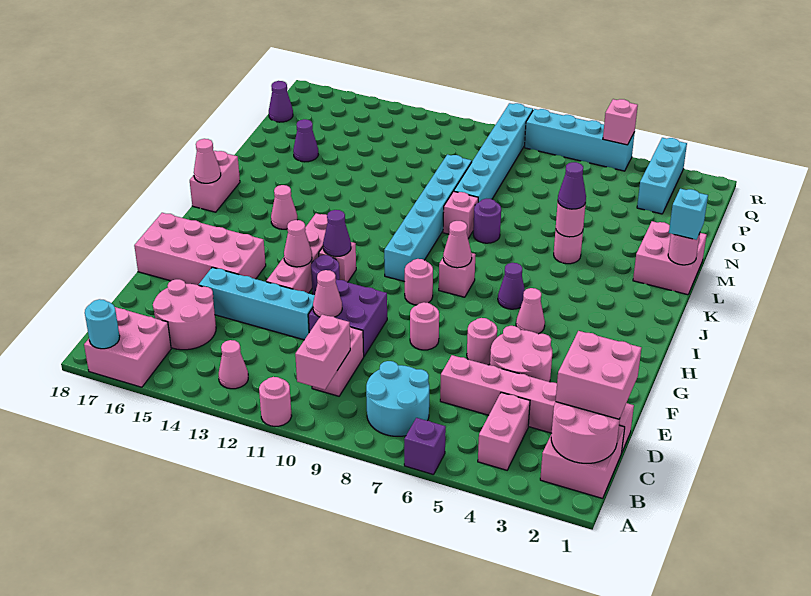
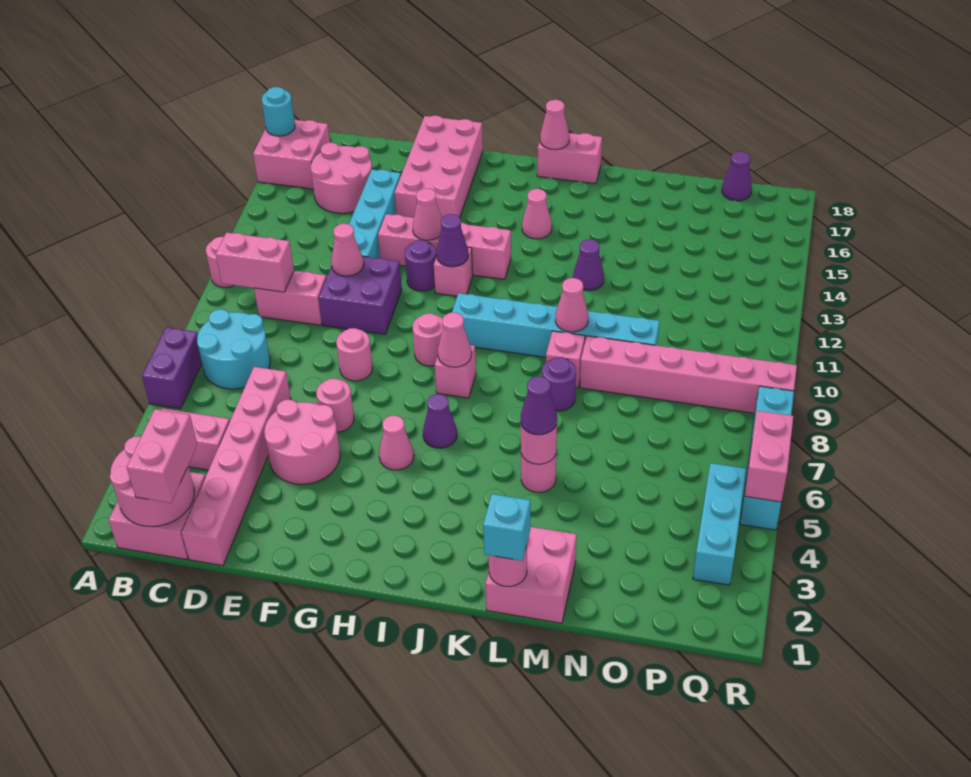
purple 1x1 brick [404,418,446,475] -> purple 1x2 brick [142,327,202,409]
pink 1x1 cone [219,340,248,389] -> pink 1x1 cone moved to [555,278,588,332]
pink 2x2 brick [556,331,641,419] -> pink 1x2 brick [127,409,197,503]
cyan 1x6 brick [454,103,533,202] -> pink 1x6 brick [580,336,797,413]
purple 1x1 cone [293,119,318,162] -> purple 1x1 cone moved to [573,239,604,291]
cyan 1x3 brick [637,138,687,214] -> cyan 1x3 brick turned to [693,463,746,585]
pink 1x1 brick [603,99,638,145] -> pink 1x2 brick [745,411,793,502]

